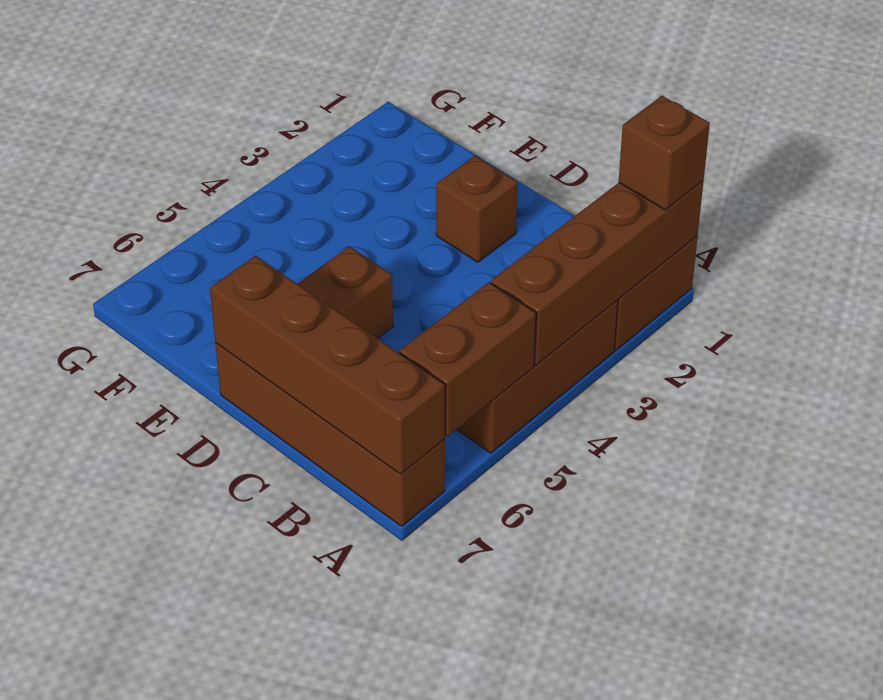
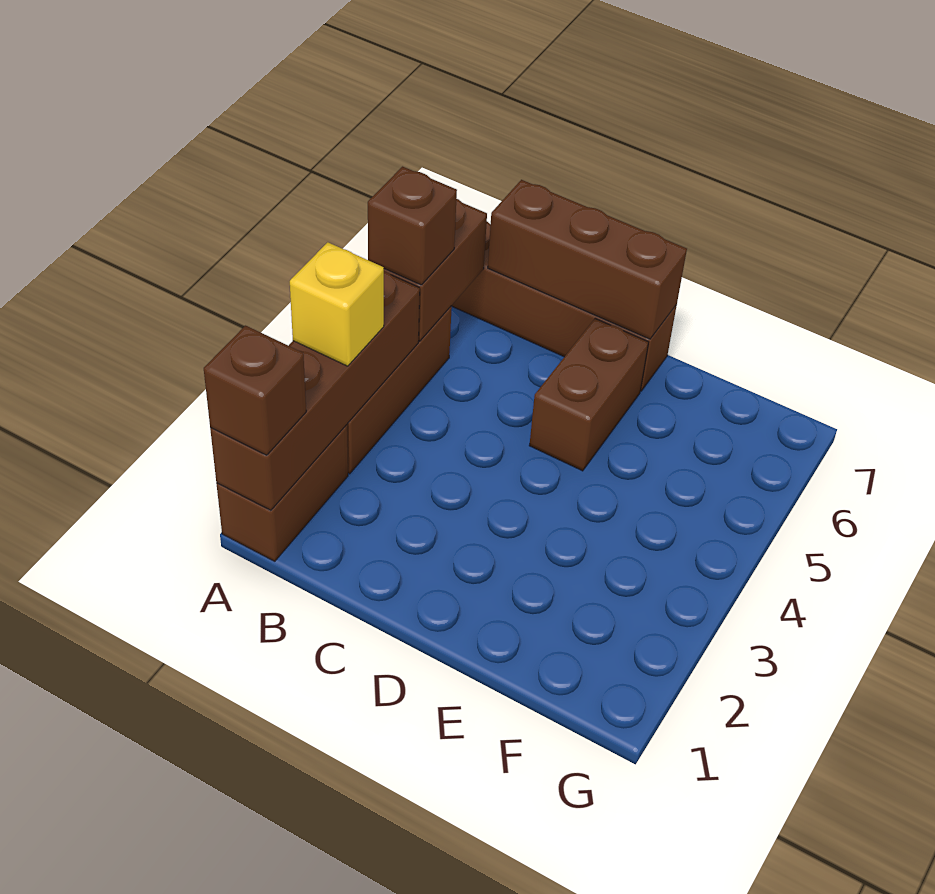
none -> yellow 1x1 brick [290,242,384,366]
brown 1x4 brick [210,256,445,474] -> brown 1x3 brick [488,180,687,339]
brown 1x1 brick [436,156,518,262] -> brown 1x1 brick moved to [368,167,457,285]

